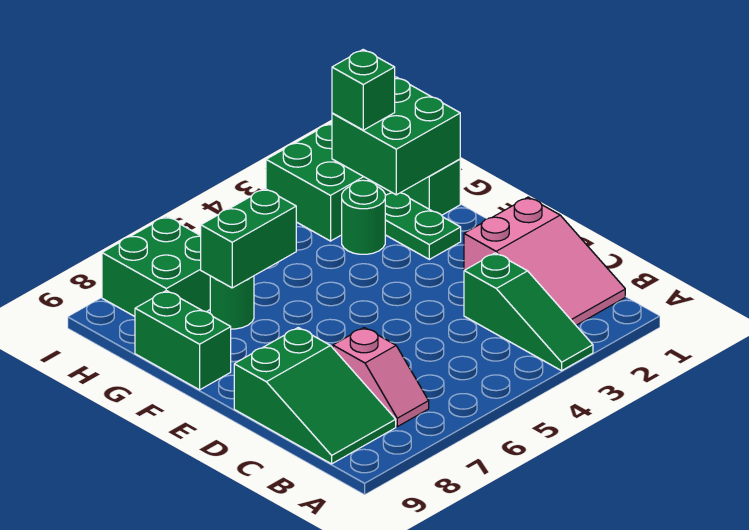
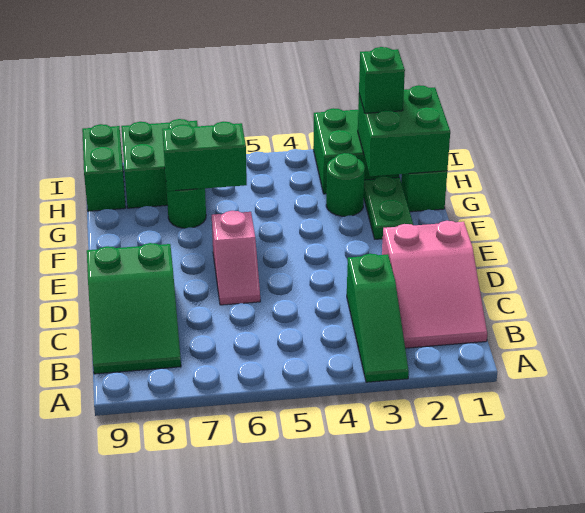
pink 1x2 slope [333,328,429,427] -> pink 1x2 slope moved to [212,211,260,305]
green 1x2 brick [135,291,231,390] -> green 1x2 brick moved to [82,124,126,211]

